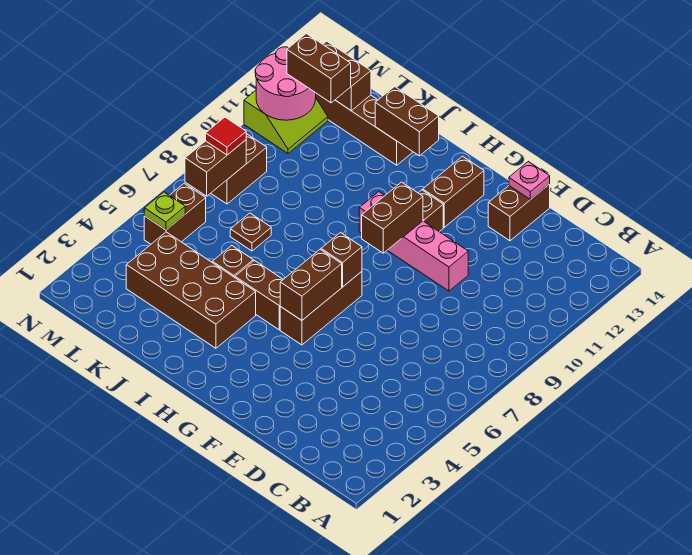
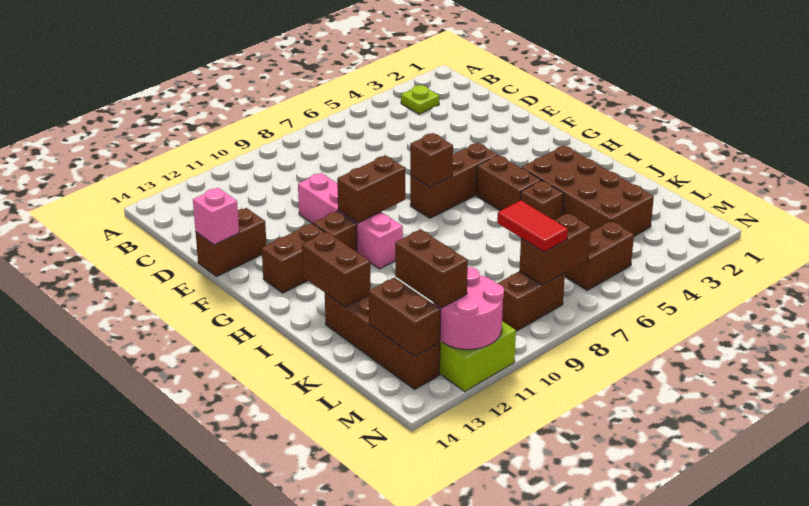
pink 1x1 plate [509,162,550,200] -> pink 1x1 brick [193,188,239,245]
brown 1x2 brick [280,249,342,320] -> none
brown 1x1 plate [230,213,271,251] -> none
lime 1x1 plate [144,192,185,230] -> lime 1x1 plate moved to [401,85,439,114]
red 1x1 tile [206,117,246,155] -> red 1x2 tile [497,200,568,252]

